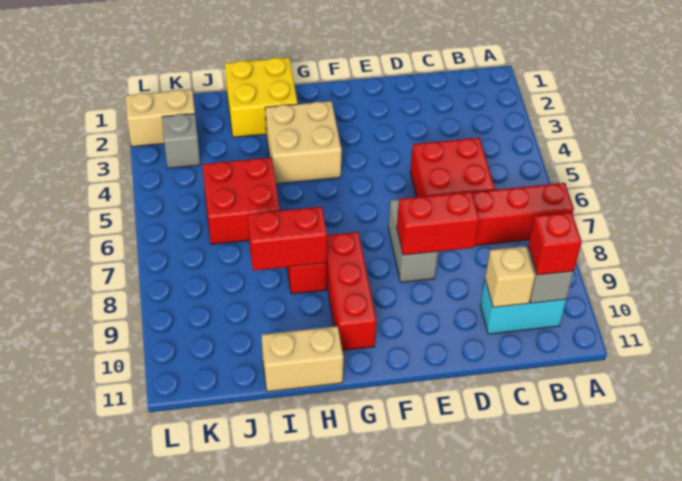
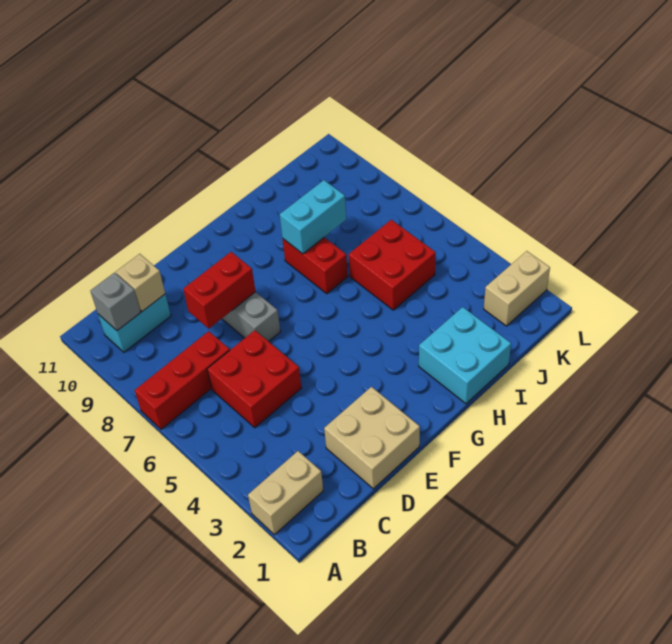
red 1x1 brick [528,212,582,275] -> none
tan 2x2 brick [265,101,342,184] -> tan 2x2 brick moved to [324,387,420,489]
red 1x3 brick [326,232,376,350] -> none
yellow 2x2 brick [225,58,298,137] -> cyan 2x2 brick [419,307,511,404]
red 1x2 brick [248,207,327,271] -> cyan 1x2 brick [280,180,346,254]
tan 1x2 brick [262,326,344,392] -> tan 1x2 brick moved to [248,451,323,535]
grey 1x1 brick [162,114,200,168] -> none

